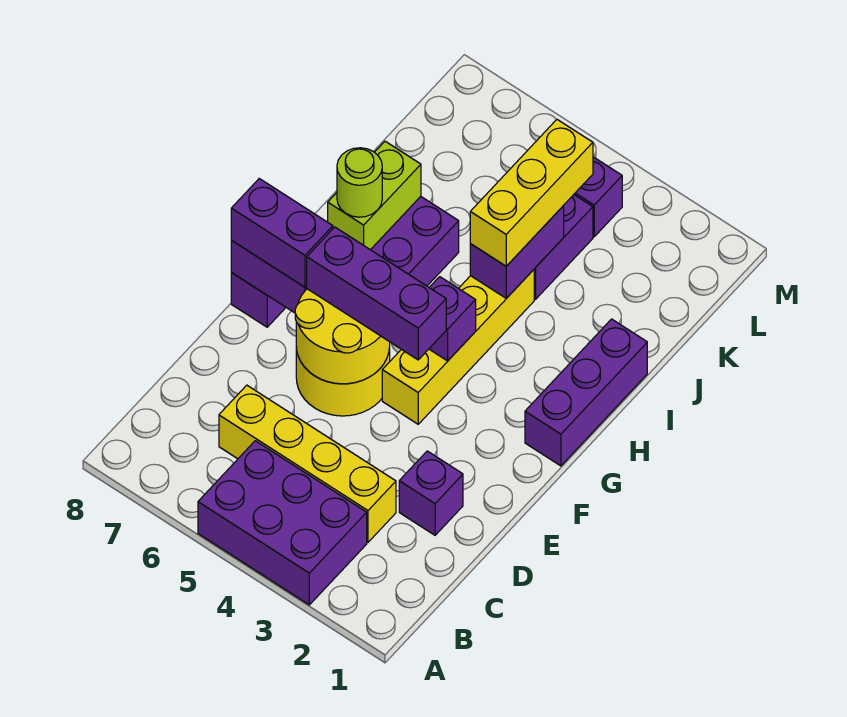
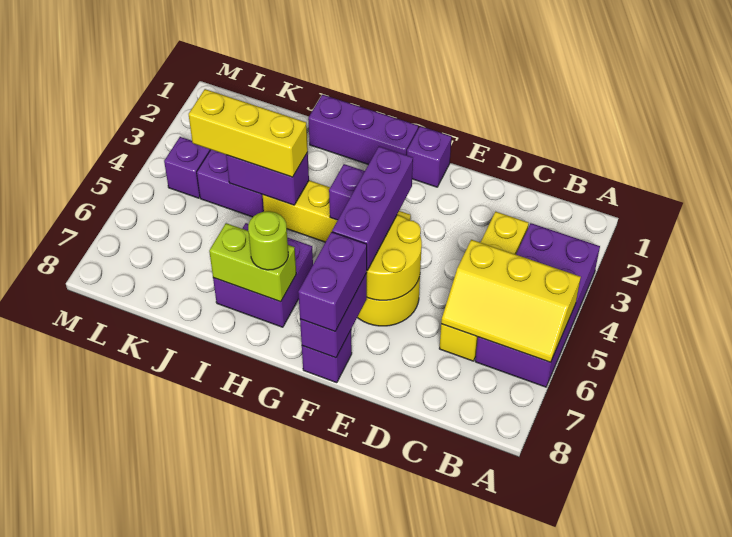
purple 2x3 brick [198,441,367,605] -> purple 2x4 brick [475,223,600,387]
none -> yellow 2x3 slope [441,240,581,362]
purple 1x1 brick [399,451,463,535] -> purple 1x1 brick moved to [407,126,452,187]

